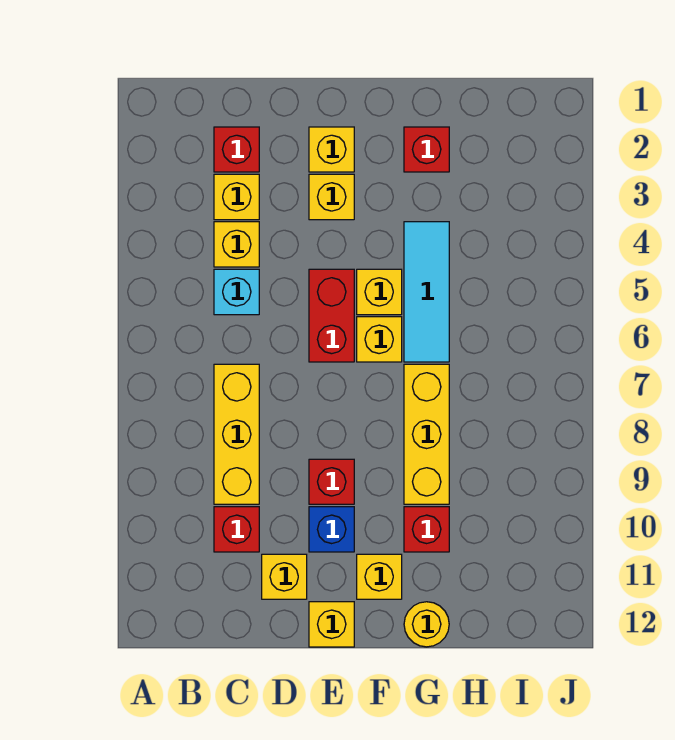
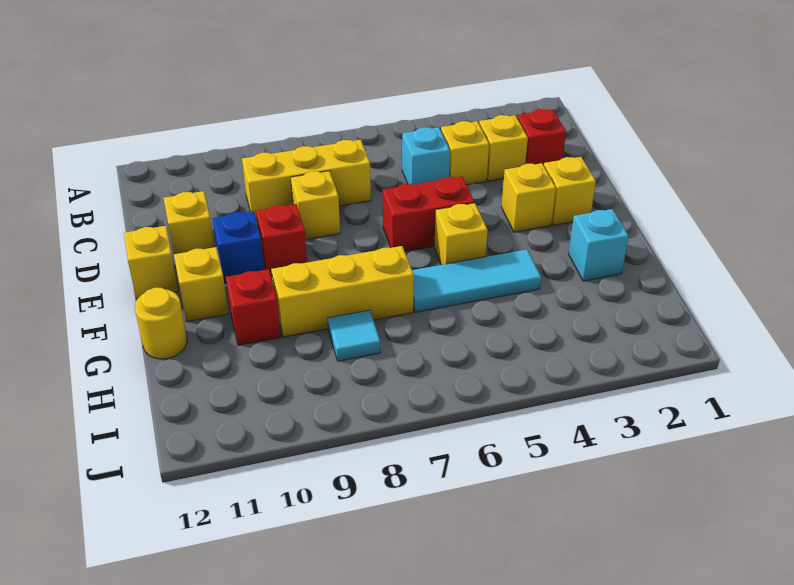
red 1x1 brick [214,507,259,552] -> none
yellow 1x1 brick [357,317,402,362] -> yellow 1x1 brick moved to [291,171,340,240]
red 1x1 brick [404,127,449,172] -> cyan 1x1 brick [568,209,629,281]
none -> cyan 1x1 tile [328,310,381,361]

